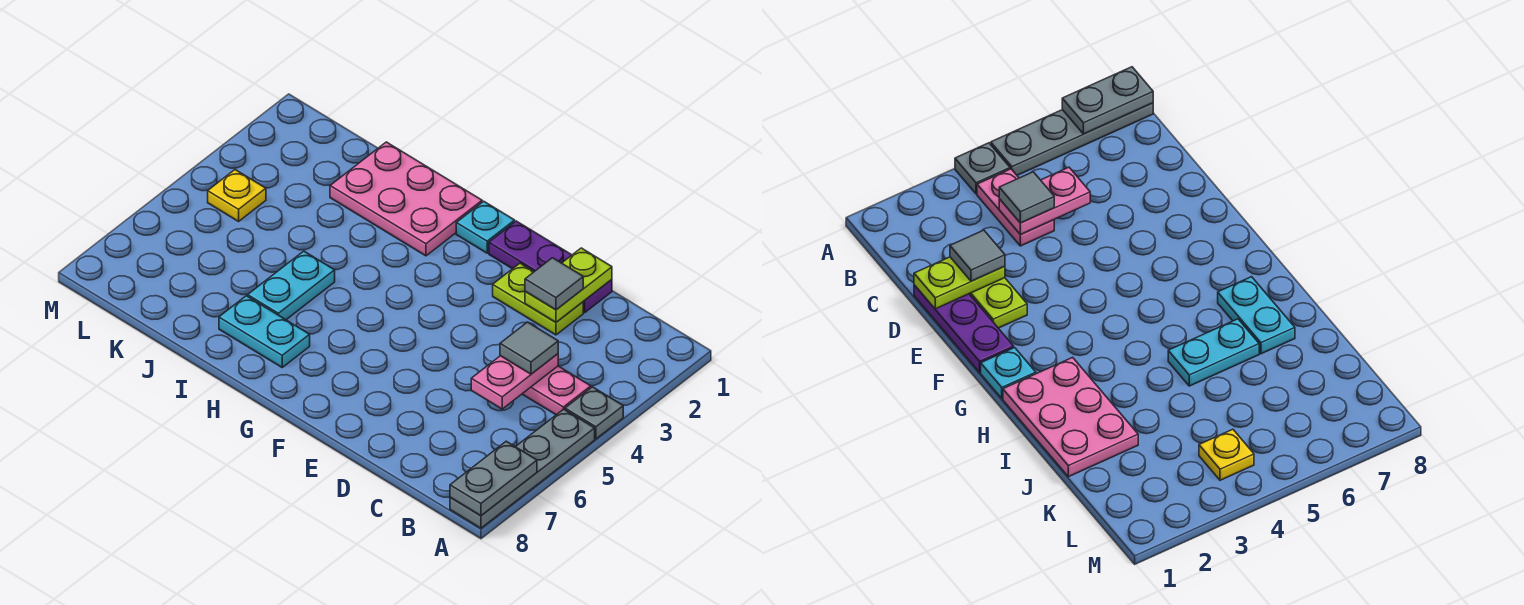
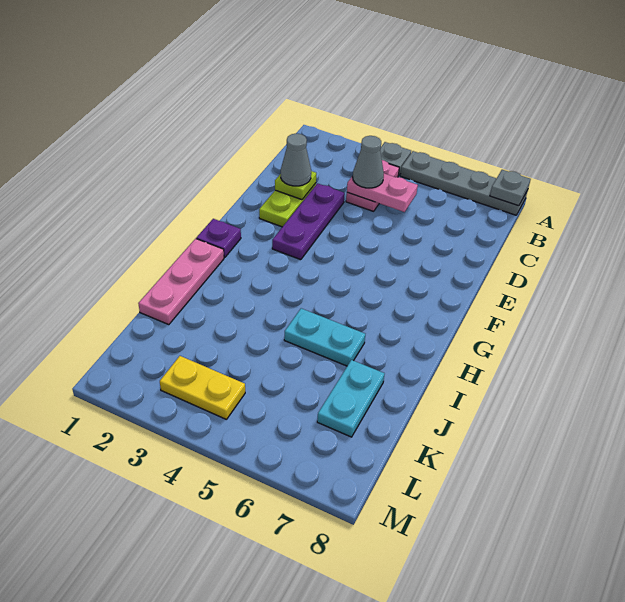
grey 1x2 plate [450,441,537,516] -> grey 1x1 plate [490,170,531,206]
grey 1x1 tile [500,322,558,374] -> grey 1x1 cone [353,136,384,188]
purple 1x3 plate [489,221,612,312] -> purple 1x3 plate moved to [272,183,345,260]
lime 1x2 plate [525,248,612,322] -> lime 1x1 plate [275,171,316,200]
grey 1x1 tile [525,258,583,310] -> grey 1x1 cone [281,133,311,186]
cyan 1x1 plate [456,201,515,253] -> purple 1x1 plate [196,219,241,258]
pink 2x3 plate [330,142,482,256] -> pink 1x3 plate [138,239,224,325]
cyan 1x2 plate [219,296,310,367] -> cyan 1x2 plate moved to [317,360,385,437]
yellow 1x1 plate [208,170,266,221] -> yellow 1x2 plate [160,356,245,420]

